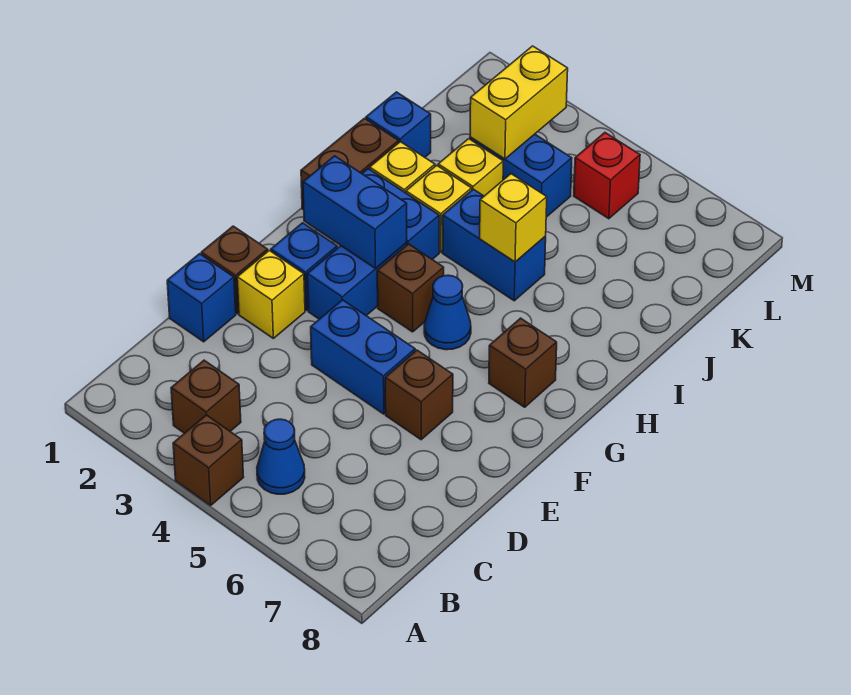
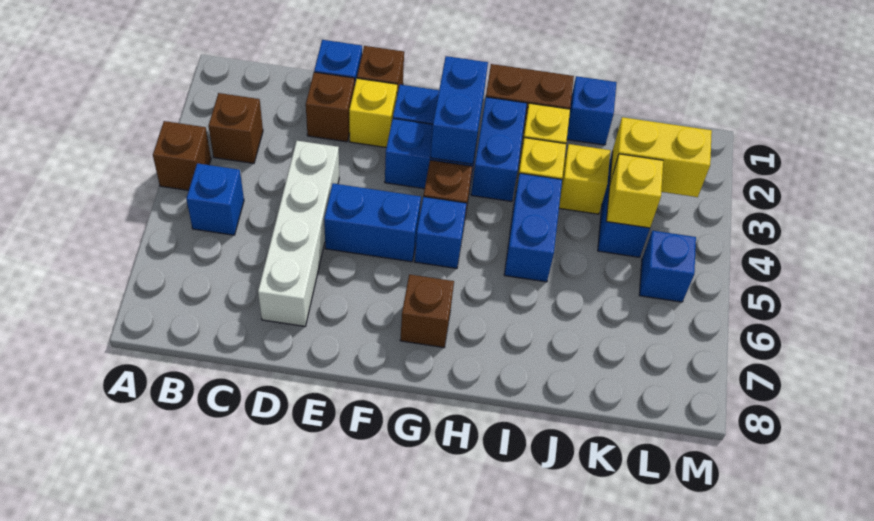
blue 1x1 cone [257,419,305,494] -> blue 1x1 brick [186,163,244,235]
none -> white 1x4 brick [258,141,339,326]
blue 1x2 brick [311,300,415,414] -> blue 1x2 brick turned to [324,183,421,262]
brown 1x1 brick [385,350,453,440] -> brown 1x1 brick moved to [306,72,355,142]
blue 1x1 cone [424,275,471,350] -> blue 1x1 brick [415,197,467,268]
yellow 1x1 brick [480,174,547,262] -> yellow 1x1 brick moved to [606,154,663,228]
red 1x1 brick [574,133,640,219] -> blue 1x1 brick [639,231,696,302]

